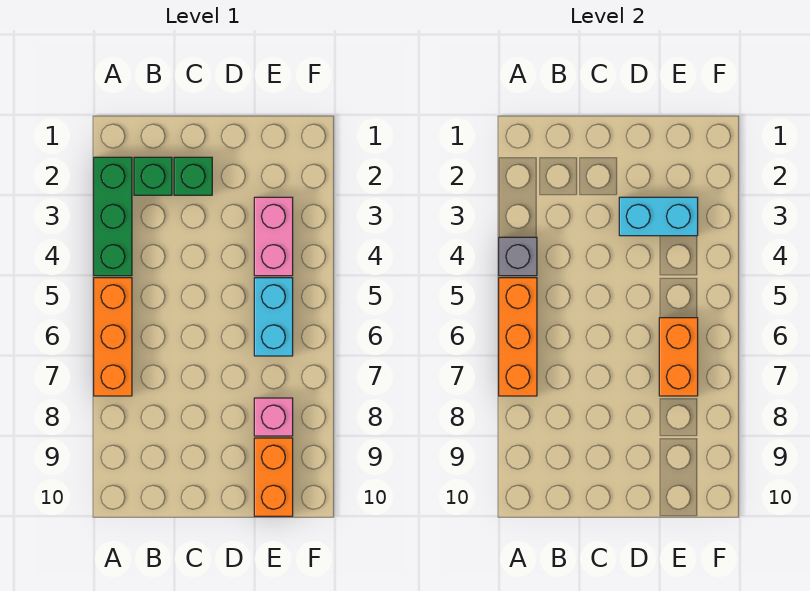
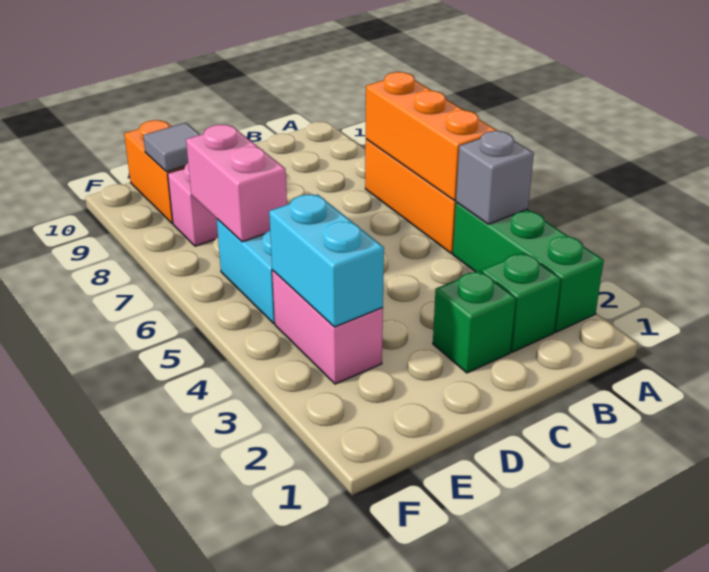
cyan 1x2 brick [619,197,698,236] -> cyan 1x2 brick turned to [269,194,384,327]
orange 1x2 brick [659,318,698,396] -> pink 1x2 brick [186,124,287,242]
none -> grey 1x1 tile [143,123,200,172]

